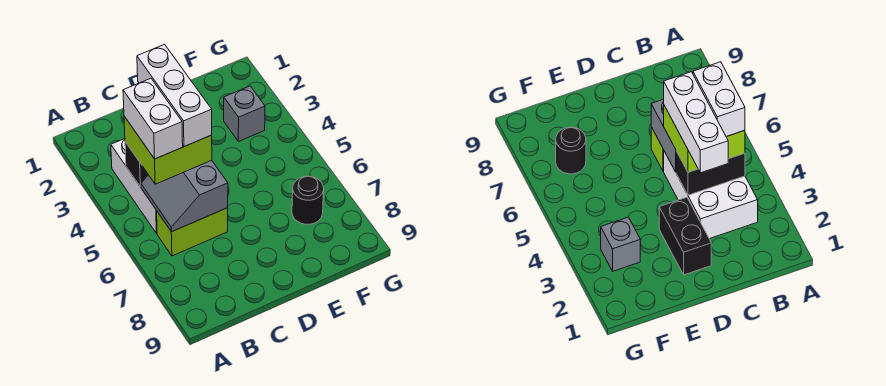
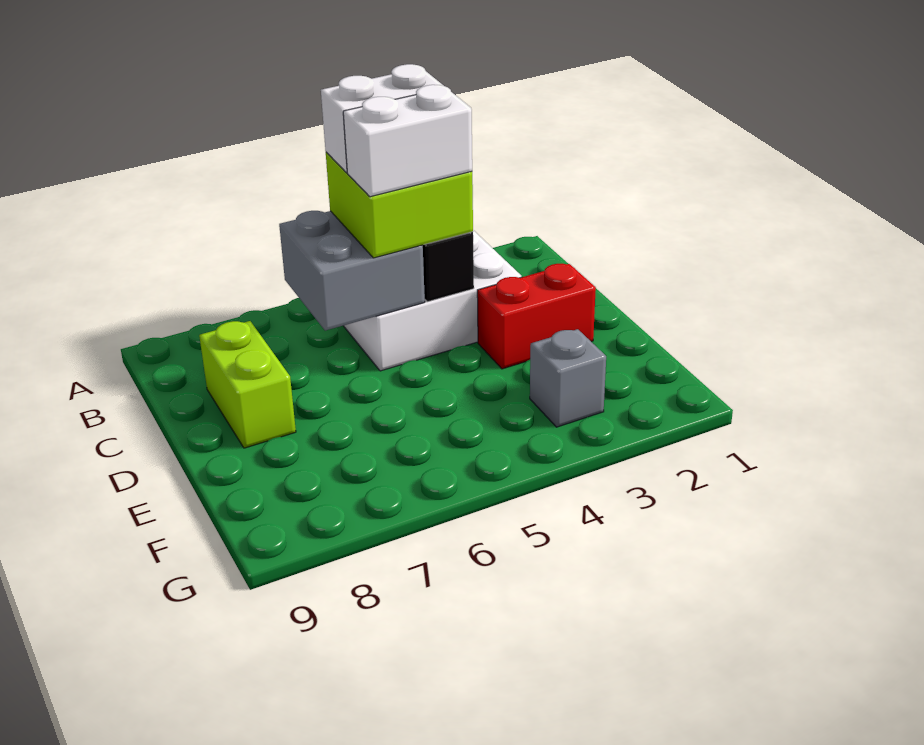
grey 2x2 slope [141,160,228,232] -> grey 2x2 brick [279,211,425,331]
lime 1x2 brick [157,208,228,256] -> lime 1x2 brick moved to [199,321,296,448]
white 1x3 brick [137,44,212,147] -> white 1x2 brick [343,85,472,197]
black 1x2 brick [659,197,711,275] -> red 1x2 brick [477,264,596,369]
black 1x1 round brick [292,176,324,224] -> none

